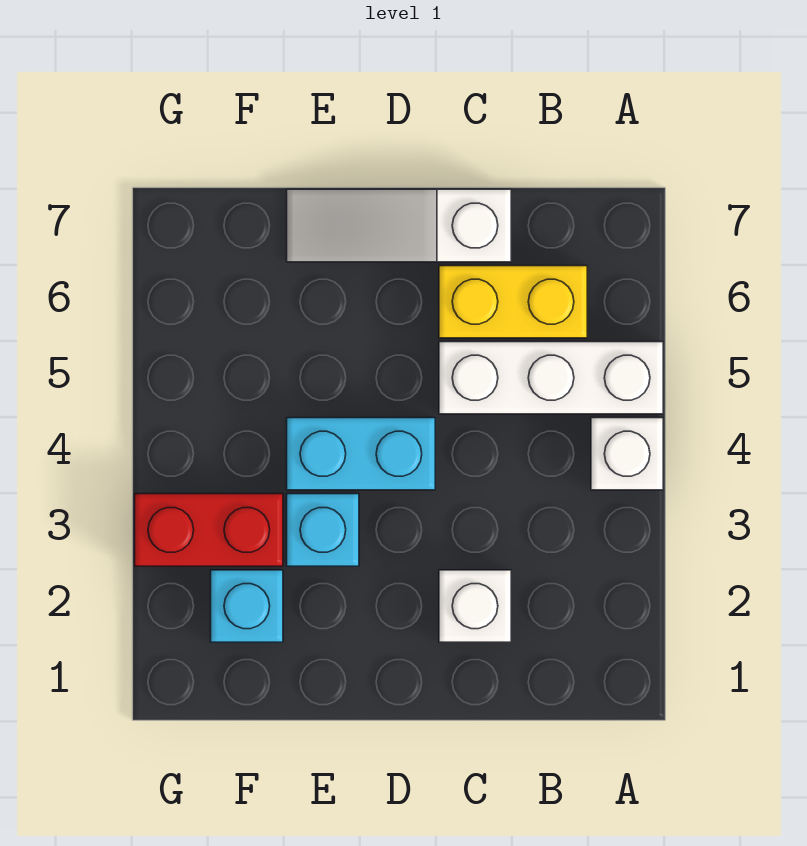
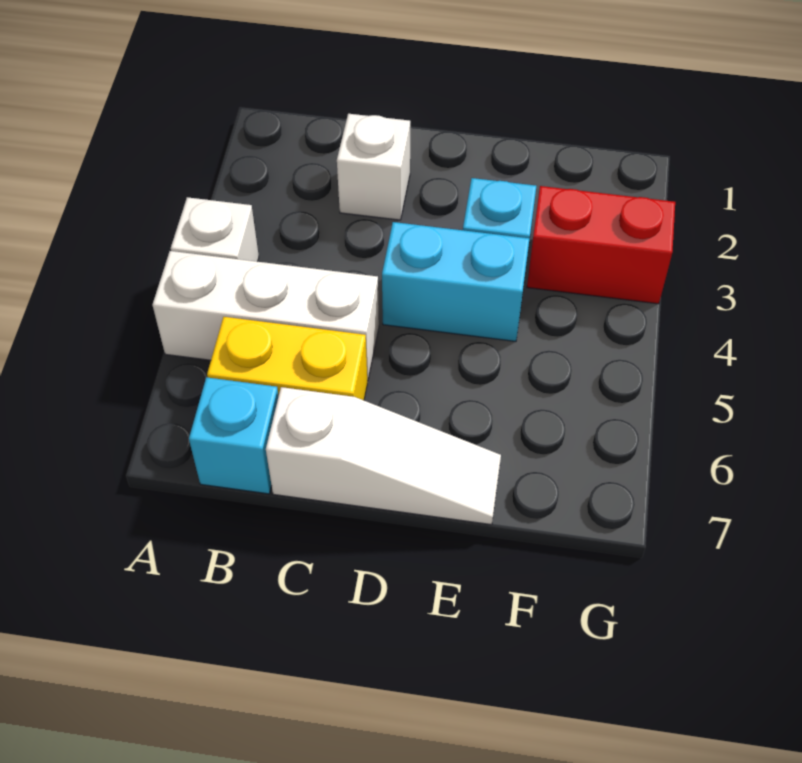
cyan 1x1 brick [211,570,283,642] -> cyan 1x1 brick moved to [189,377,279,494]

